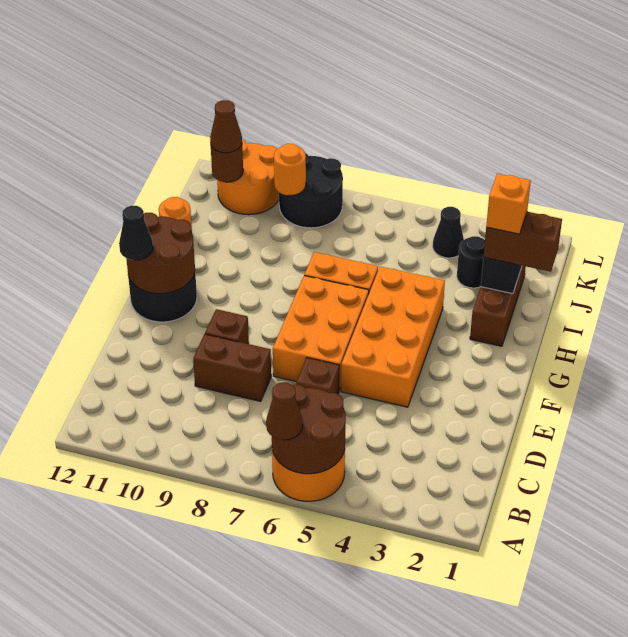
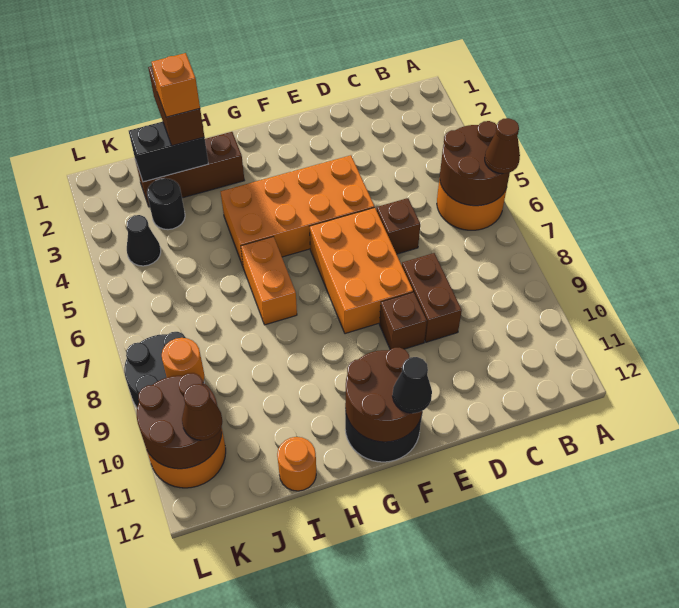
orange 2x3 brick [273,276,369,391] -> orange 2x3 brick turned to [310,207,413,334]
brown 1x1 round brick [211,145,243,182] -> brown 2x2 round brick [137,373,222,469]

